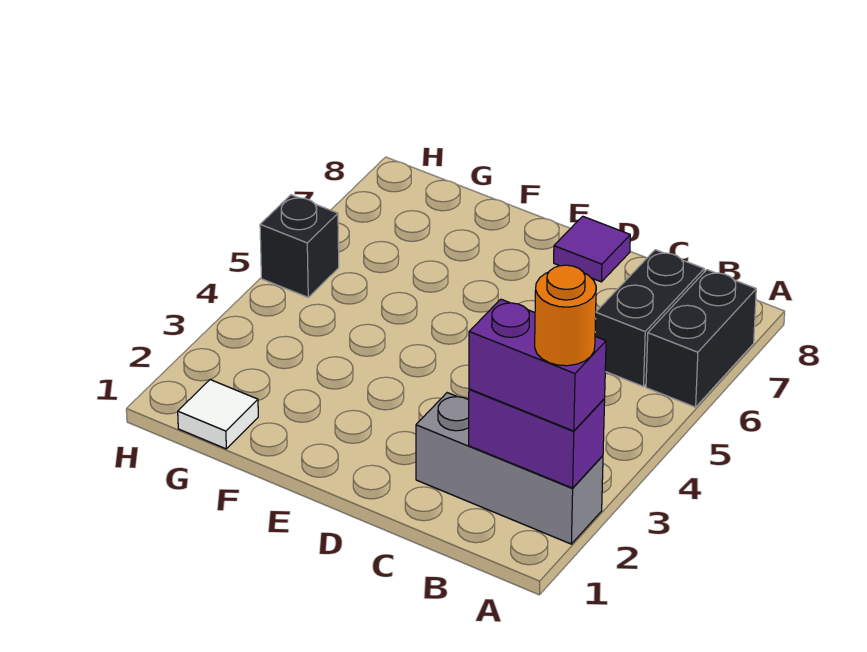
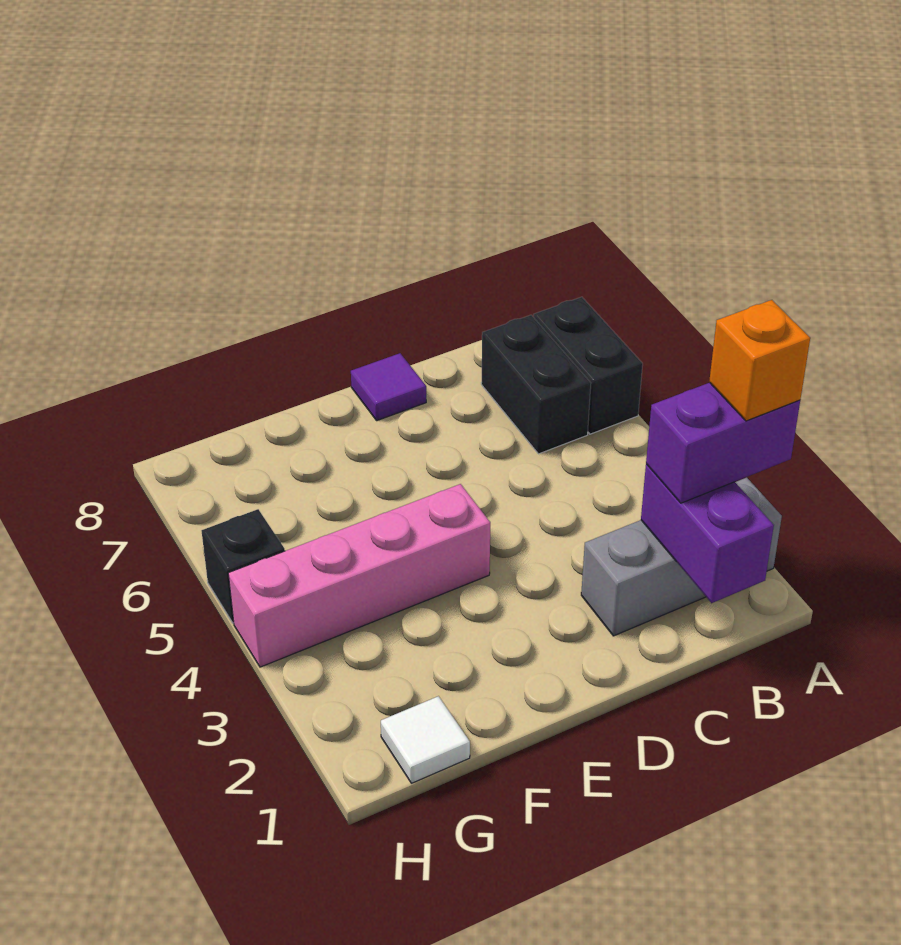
purple 1x2 brick [469,389,605,488] -> purple 1x2 brick turned to [641,464,774,603]
orange 1x1 round brick [535,265,596,366] -> orange 1x1 brick [709,300,810,421]
none -> pink 1x4 brick [228,484,490,667]

